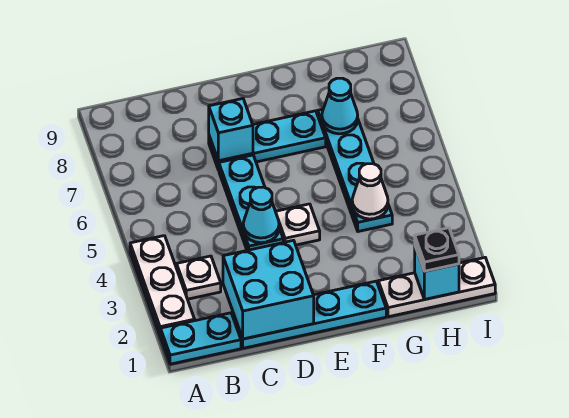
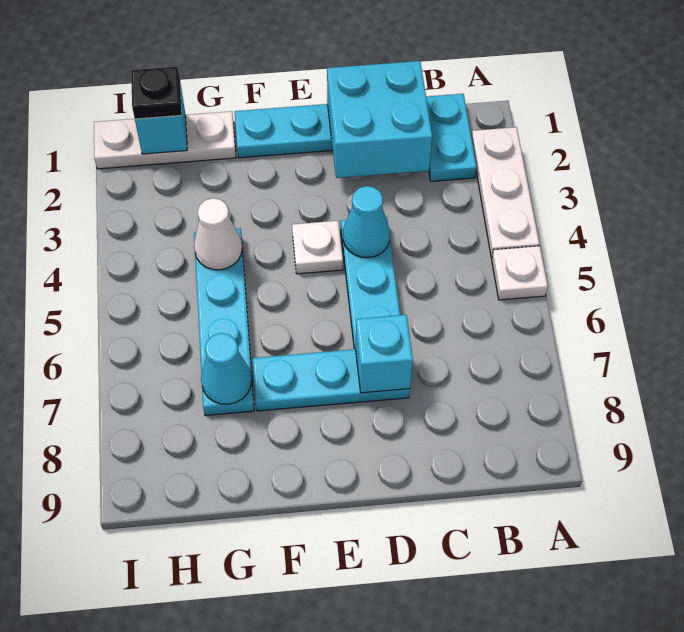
cyan 1x2 plate [160,313,241,364] -> cyan 1x2 plate turned to [426,94,477,181]
white 1x1 plate [177,256,221,299] -> white 1x1 plate moved to [492,246,548,300]

